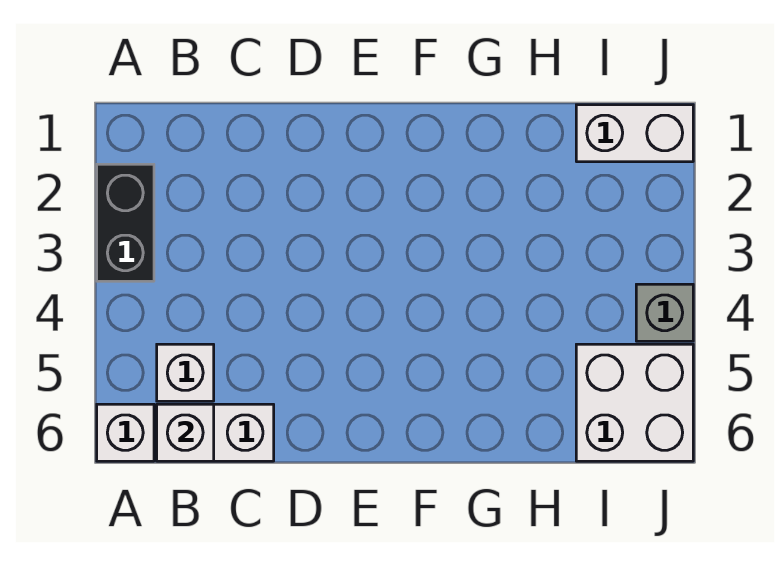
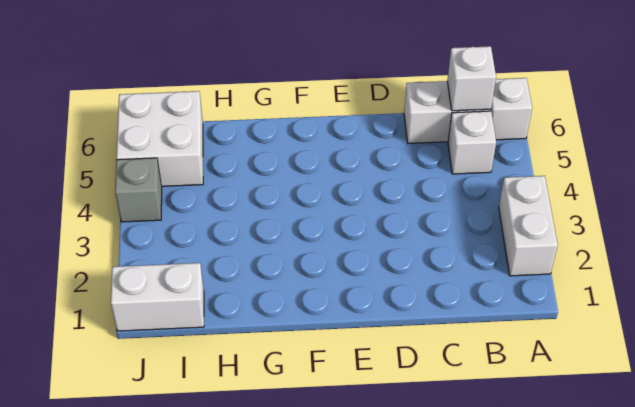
black 1x2 brick [97,164,154,281] -> white 1x2 brick [499,176,558,276]

